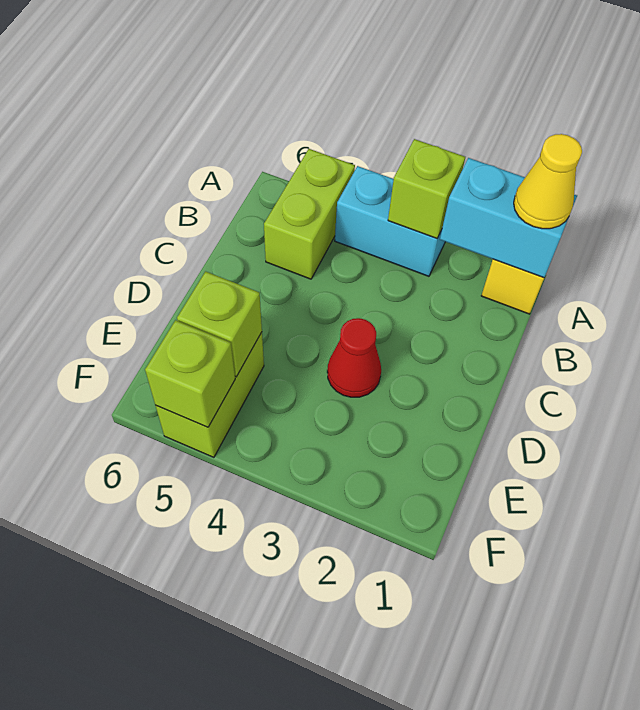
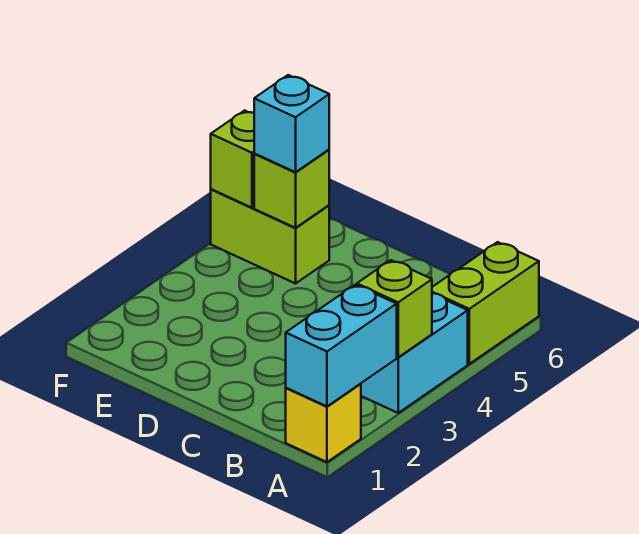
yellow 1x1 cone [514,134,582,229] -> none
lime 1x2 brick [264,149,355,279] -> lime 1x2 brick turned to [432,242,539,364]
red 1x1 cone [327,318,381,397] -> none
none -> cyan 1x1 brick [254,75,329,172]

